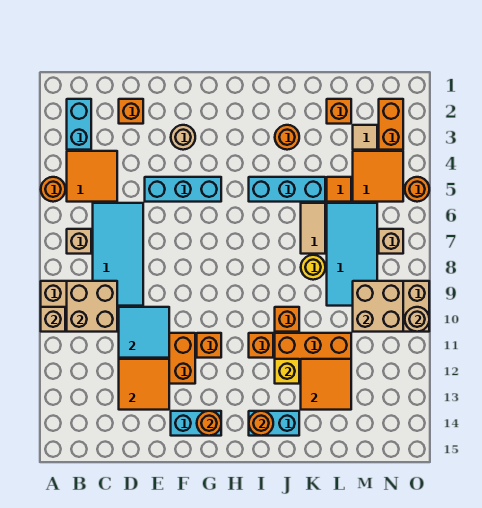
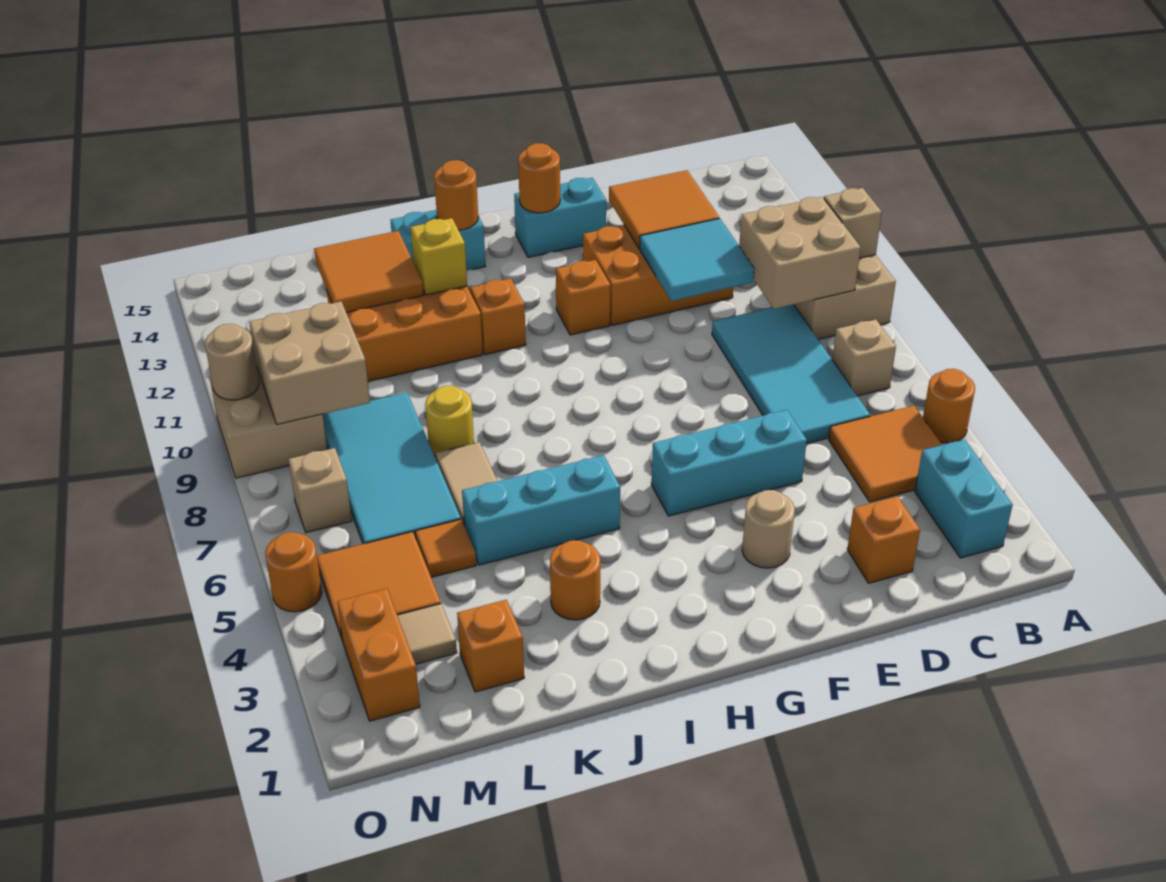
orange 1x1 brick [275,307,299,332] -> none

